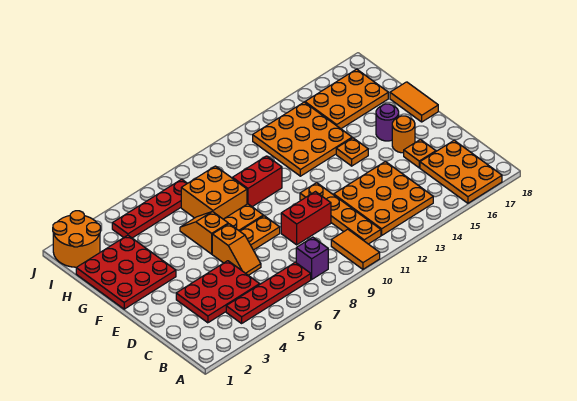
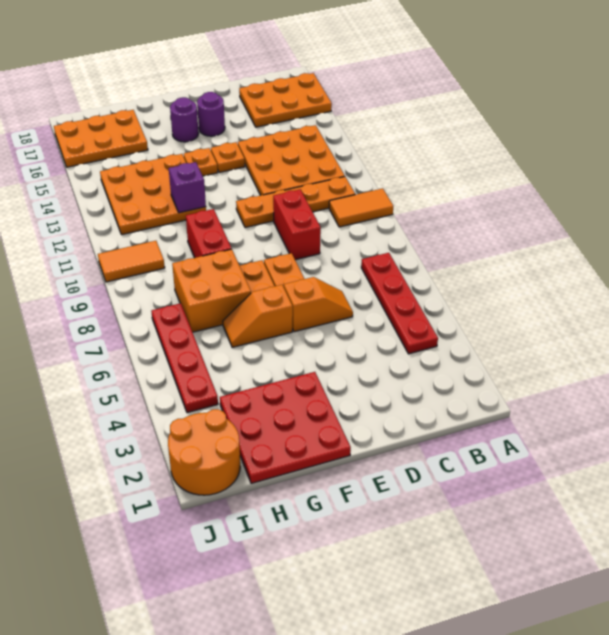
purple 1x1 brick [296,237,328,279] -> purple 1x1 brick moved to [169,162,206,213]
red 2x3 plate [176,261,260,323] -> none
orange 1x1 plate [404,140,436,168] -> orange 1x1 plate moved to [211,142,245,173]
orange 1x1 round brick [392,116,415,153] -> purple 1x1 round brick [197,92,225,136]
orange 1x2 tile [390,82,438,122] -> orange 1x2 tile moved to [98,241,165,282]
orange 2x3 plate [305,69,388,129] -> orange 2x3 plate turned to [54,110,148,167]

